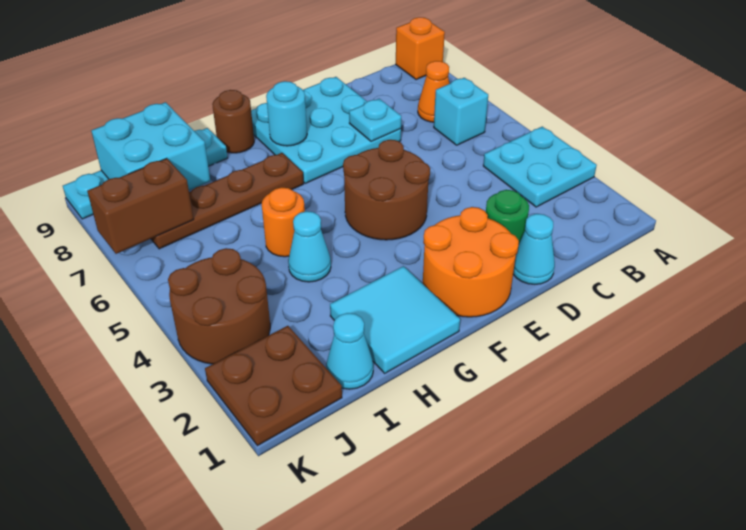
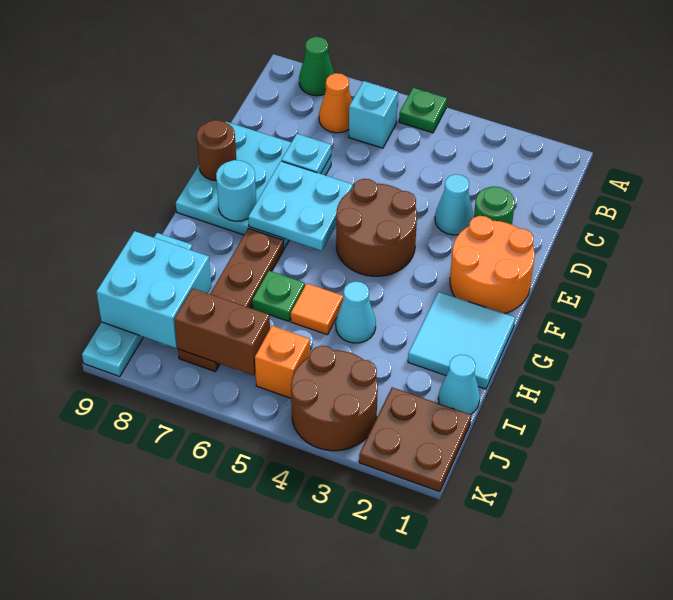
cyan 2x2 plate [483,127,597,207] -> cyan 2x2 plate moved to [248,161,353,251]
none -> green 1x1 plate [399,88,447,133]
none -> green 1x1 cone [299,37,334,96]
orange 1x1 brick [396,17,445,80] -> orange 1x1 brick moved to [255,326,310,398]
cyan 1x1 cone [513,214,555,284] -> cyan 1x1 cone moved to [435,174,474,235]
brown 1x1 round brick [212,90,254,153] -> brown 1x1 round brick moved to [197,120,236,181]
orange 1x1 round brick [261,187,305,257] -> orange 1x1 tile [291,284,343,335]
none -> green 1x1 plate [252,271,305,321]
brown 1x2 brick [87,158,194,254] -> brown 1x2 brick turned to [174,288,270,376]

